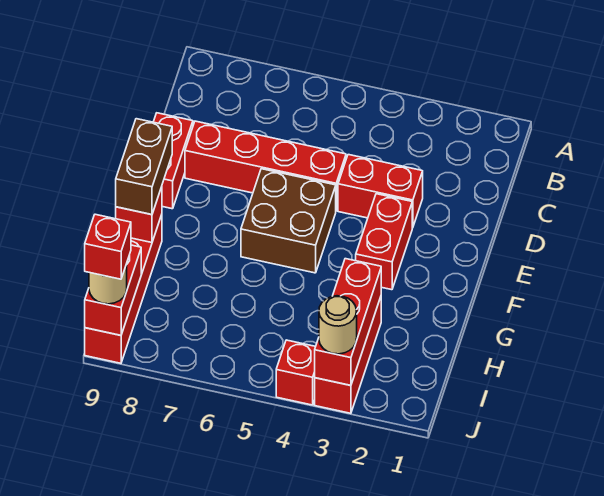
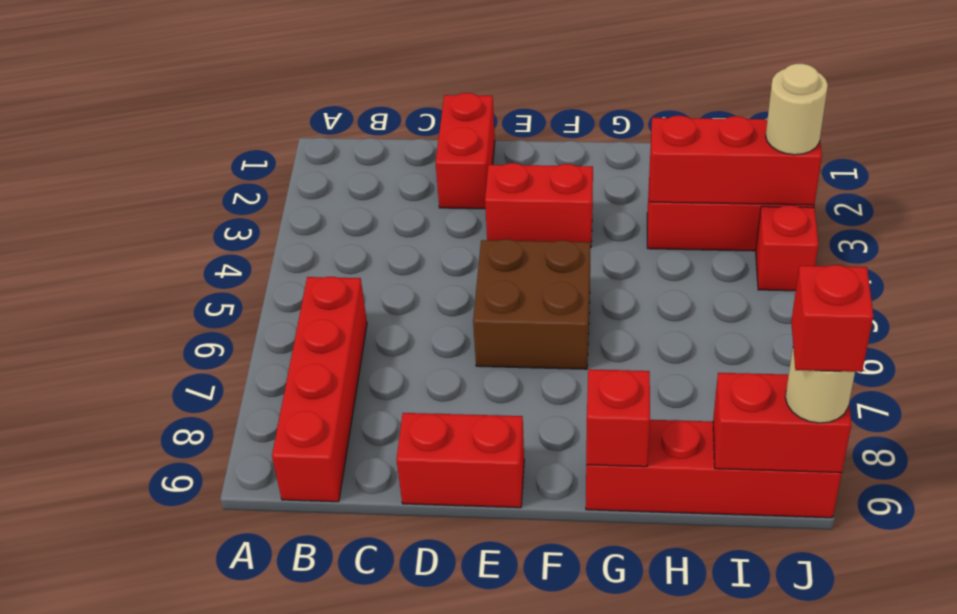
red 1x2 brick [338,155,423,228] -> red 1x2 brick moved to [436,93,495,209]
red 1x4 brick [185,121,346,210] -> red 1x4 brick moved to [272,277,367,502]
brown 1x2 brick [116,119,172,215] -> none

